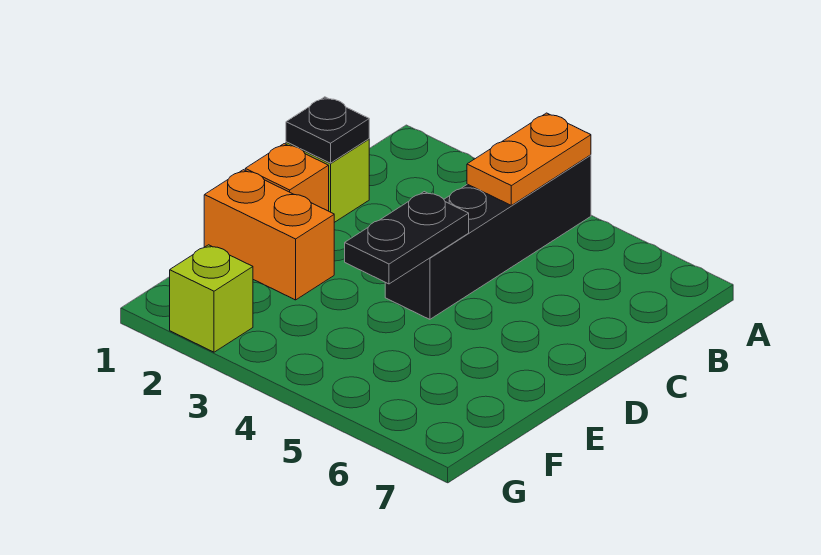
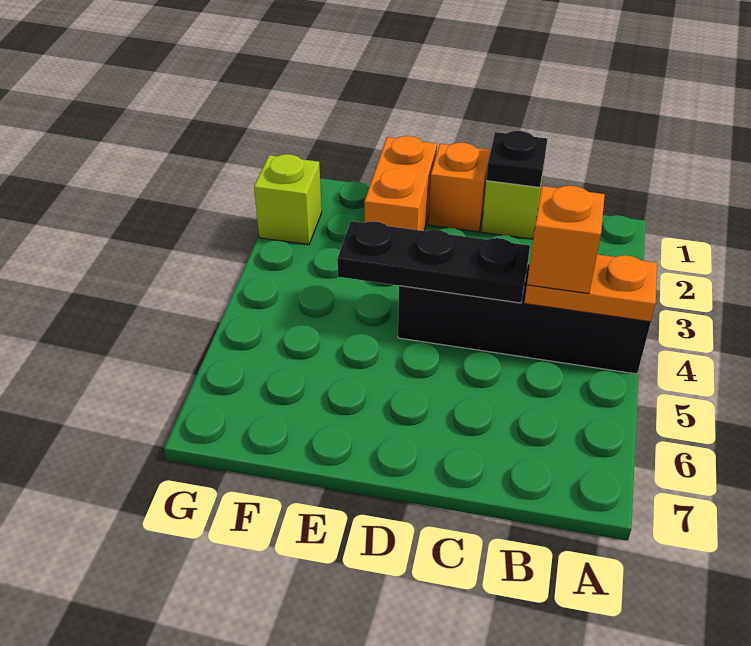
none -> orange 1x1 brick [527,186,605,294]
black 1x2 plate [345,192,469,284] -> black 1x3 plate [337,221,530,303]

